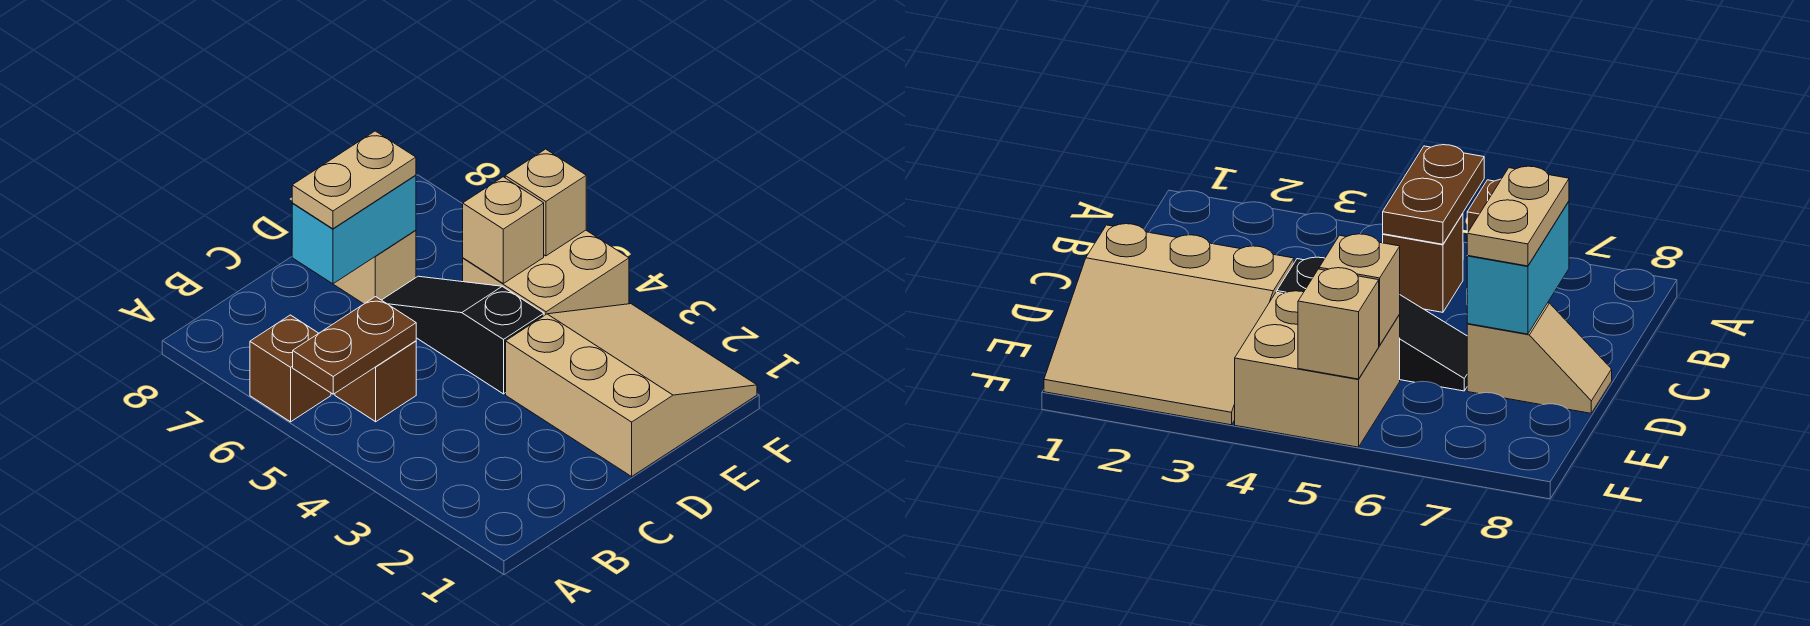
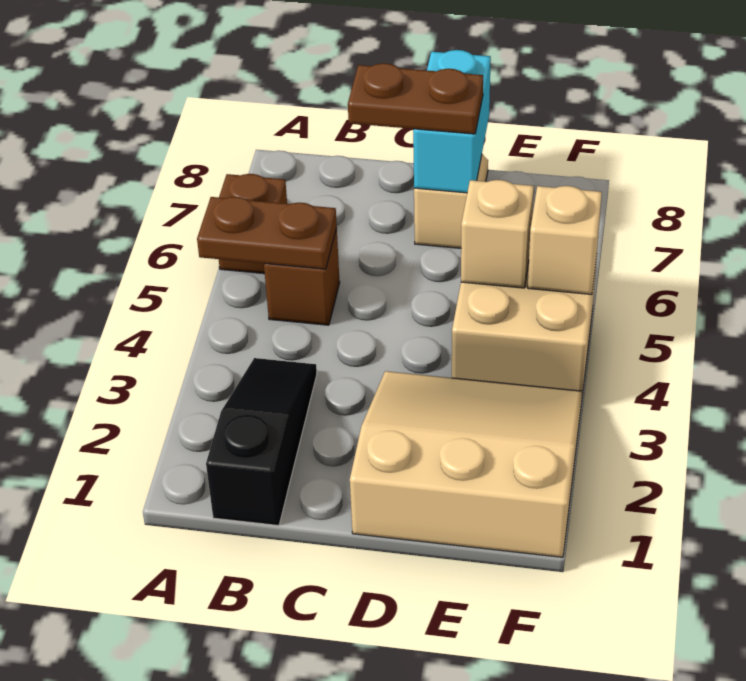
cyan 1x2 brick [292,175,416,284] -> cyan 1x2 brick turned to [413,50,491,193]
tan 1x2 plate [292,131,416,229] -> brown 1x2 plate [348,63,483,134]
tan 3x3 slope [506,304,757,476] -> tan 3x3 slope turned to [350,371,582,557]
black 1x3 slope [382,276,544,394] -> black 1x3 slope moved to [206,358,317,526]

